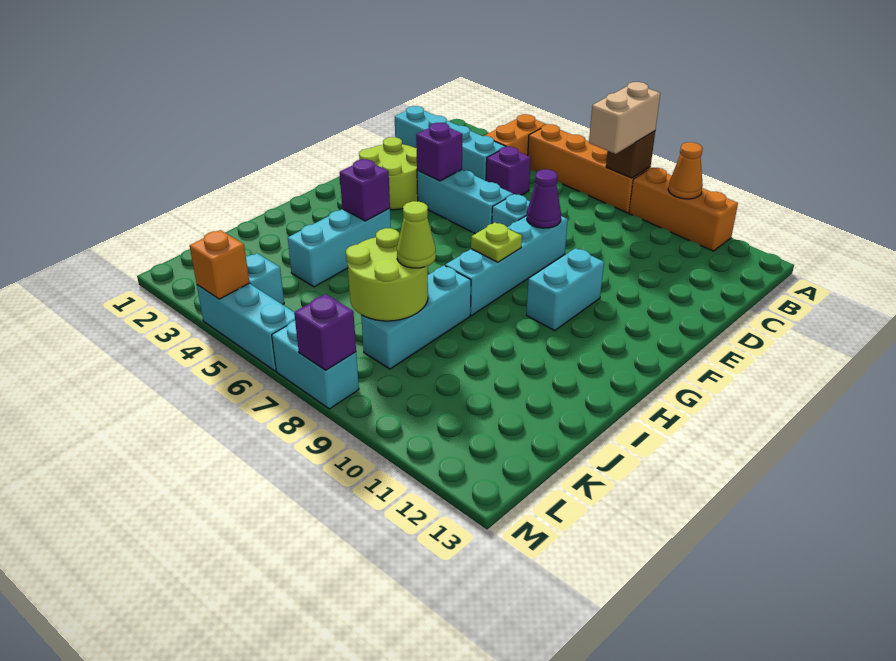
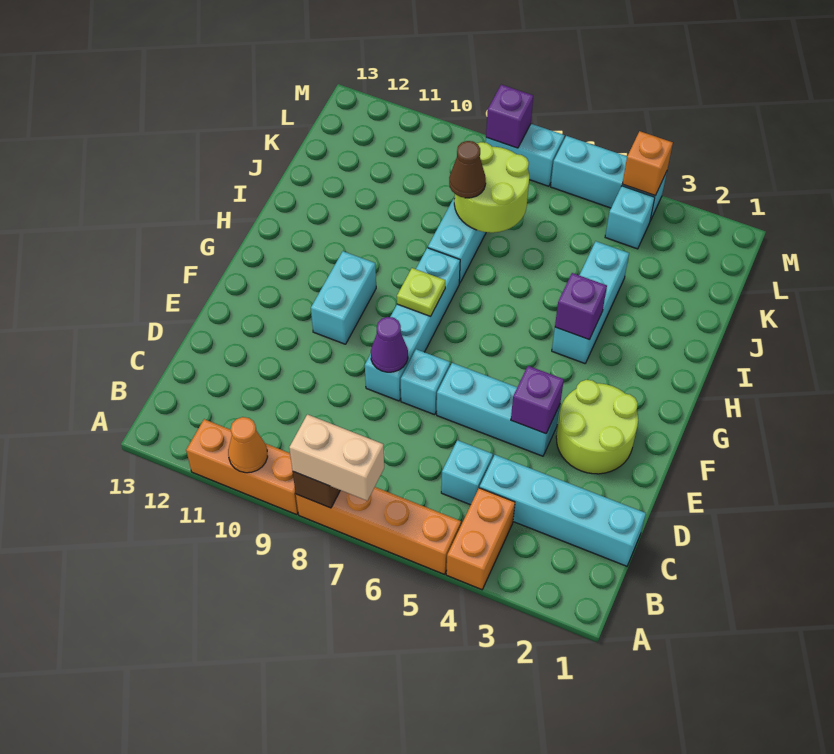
tan 1x2 brick [589,82,660,154] -> tan 1x2 brick turned to [289,414,384,501]
purple 1x1 brick [486,146,531,195] -> cyan 1x1 brick [441,440,493,505]
lime 1x1 cone [397,201,436,268] -> brown 1x1 cone [449,141,486,198]

